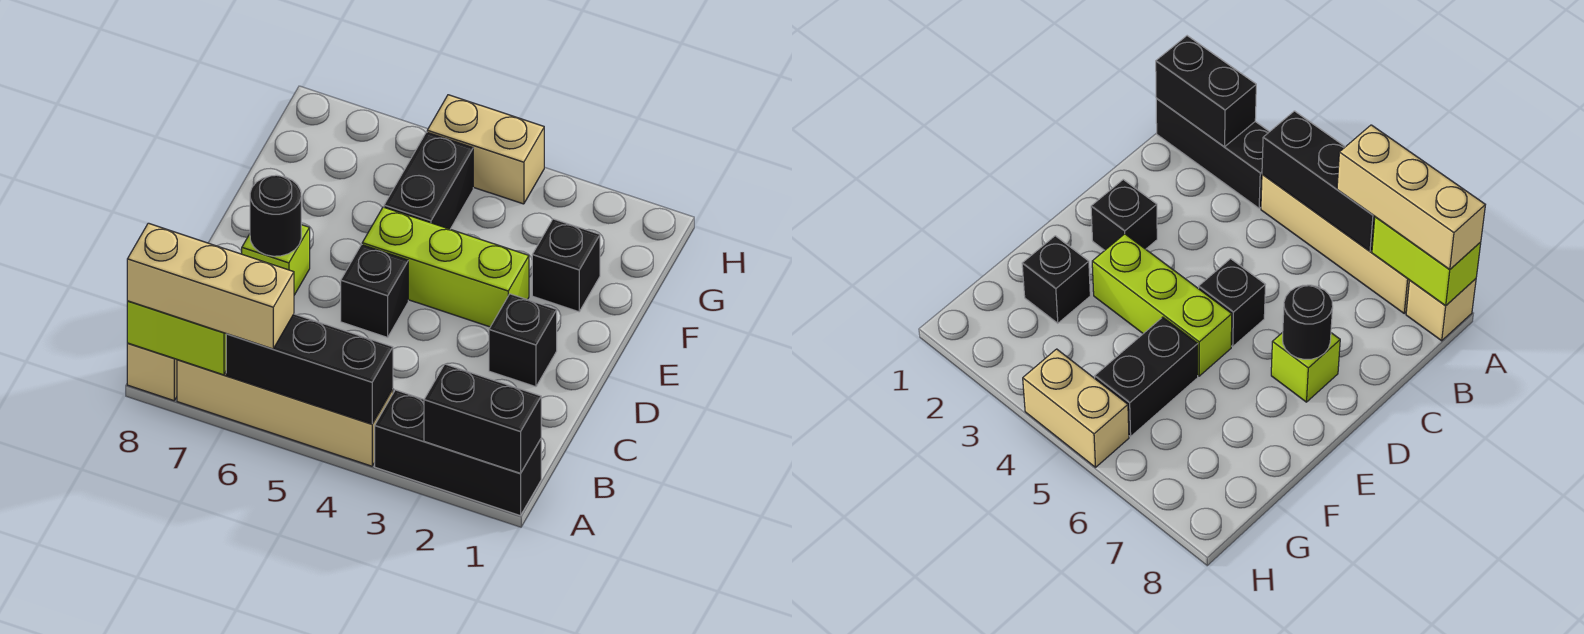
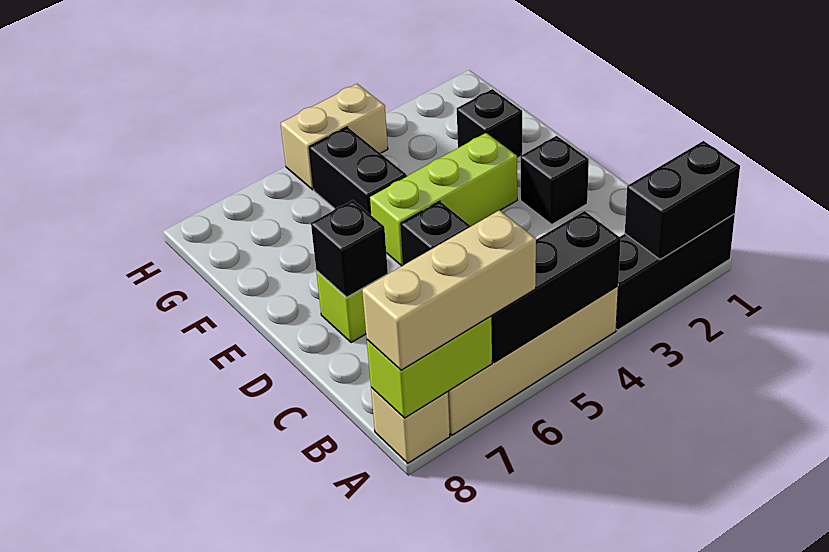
black 1x1 round brick [250,175,301,256] -> black 1x1 brick [311,200,388,297]

